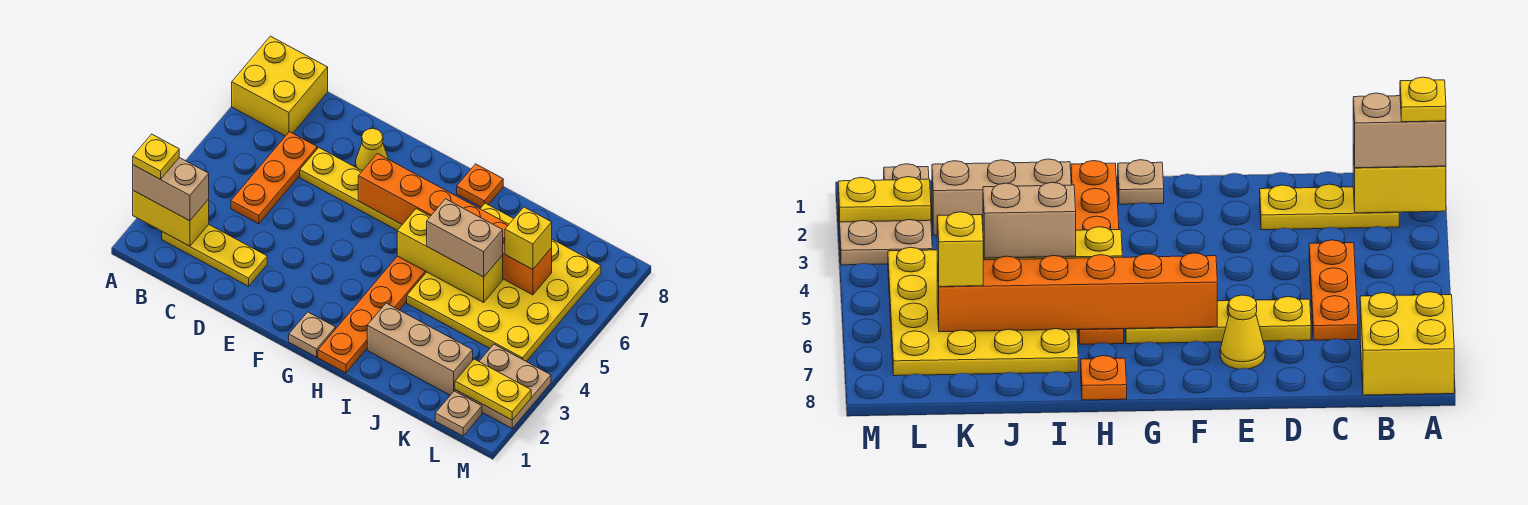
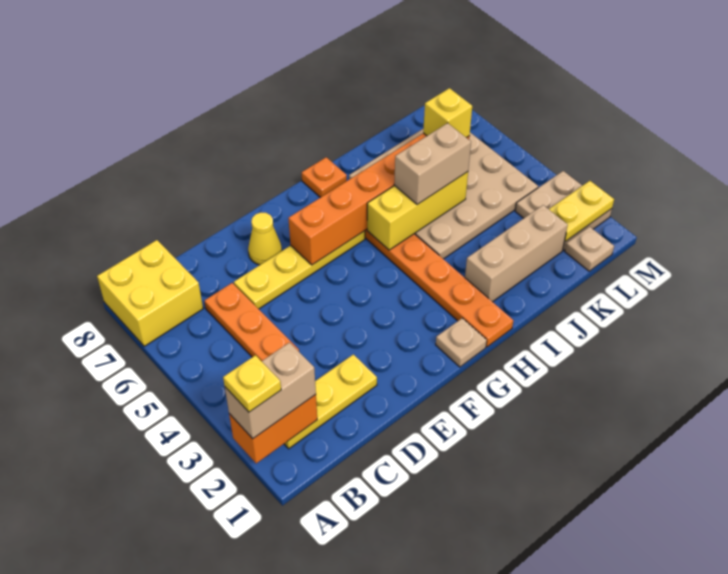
yellow 1x2 brick [133,191,209,246] -> orange 1x2 brick [229,395,317,464]
yellow 4x4 plate [407,203,601,362] -> tan 4x4 plate [349,129,538,259]

